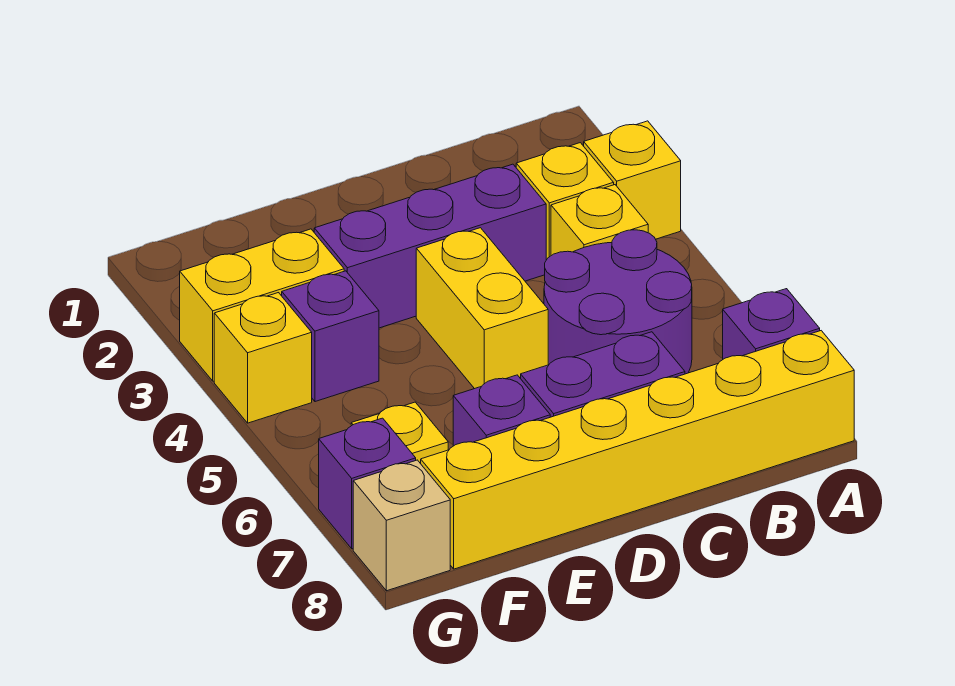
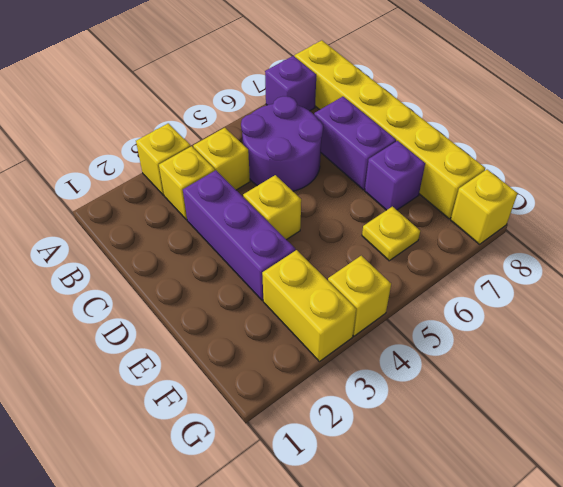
yellow 1x2 brick [416,228,548,389] -> yellow 1x1 brick [243,175,301,240]
purple 1x1 brick [282,271,379,402] -> none
purple 1x1 brick [319,418,416,549] -> none
tan 1x1 brick [353,460,450,591] -> yellow 1x1 brick [451,170,517,244]

